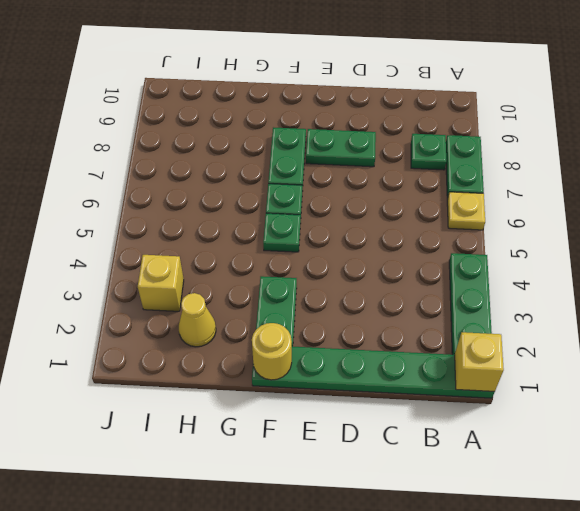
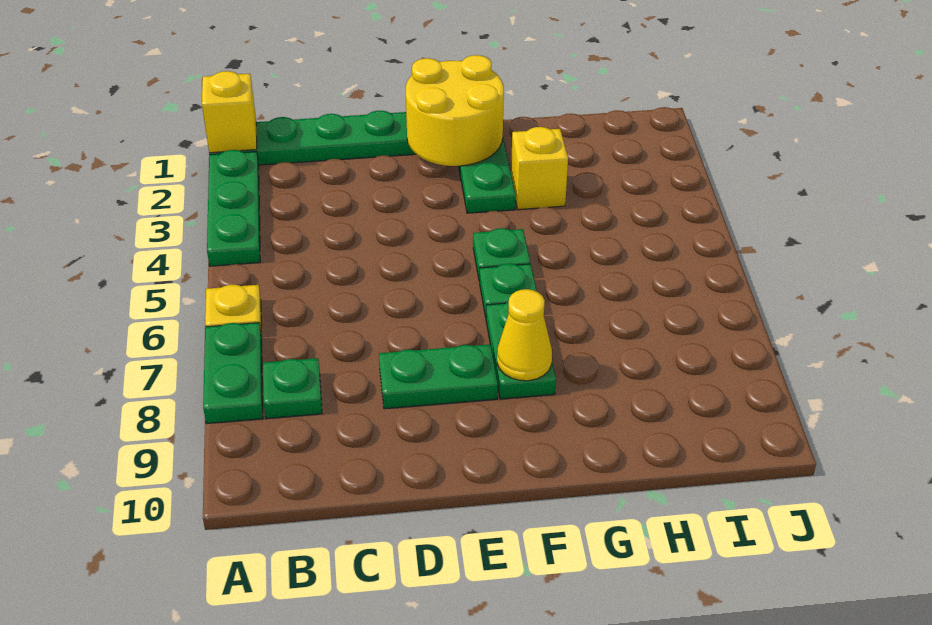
yellow 1x1 round brick [252,323,292,380] -> yellow 2x2 round brick [406,55,504,166]
yellow 1x1 cone [179,293,216,347] -> yellow 1x1 cone moved to [497,289,552,381]
yellow 1x1 brick [138,255,184,311] -> yellow 1x1 brick moved to [511,127,568,210]

